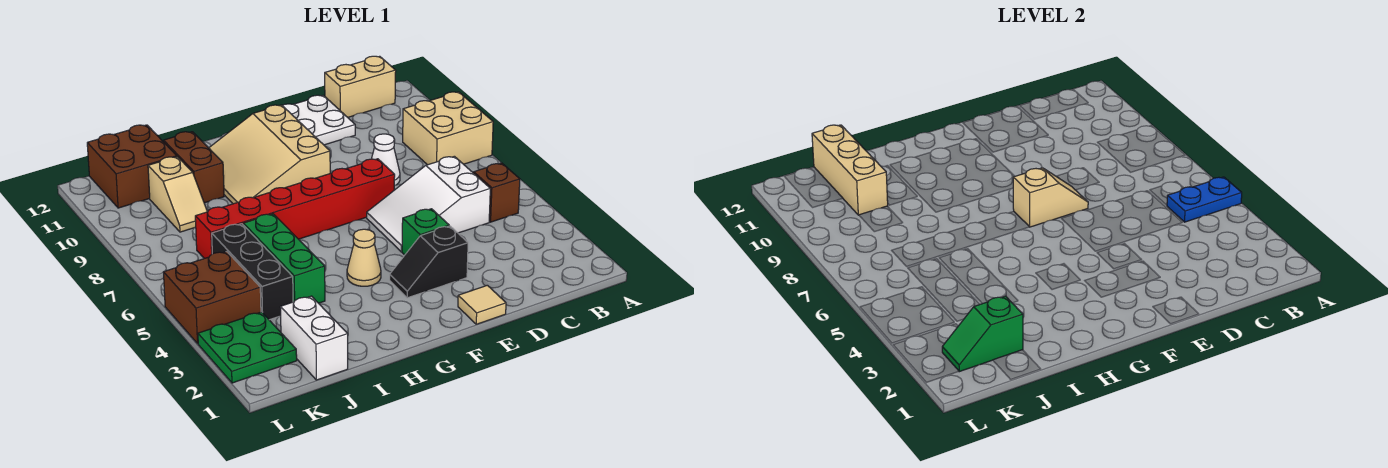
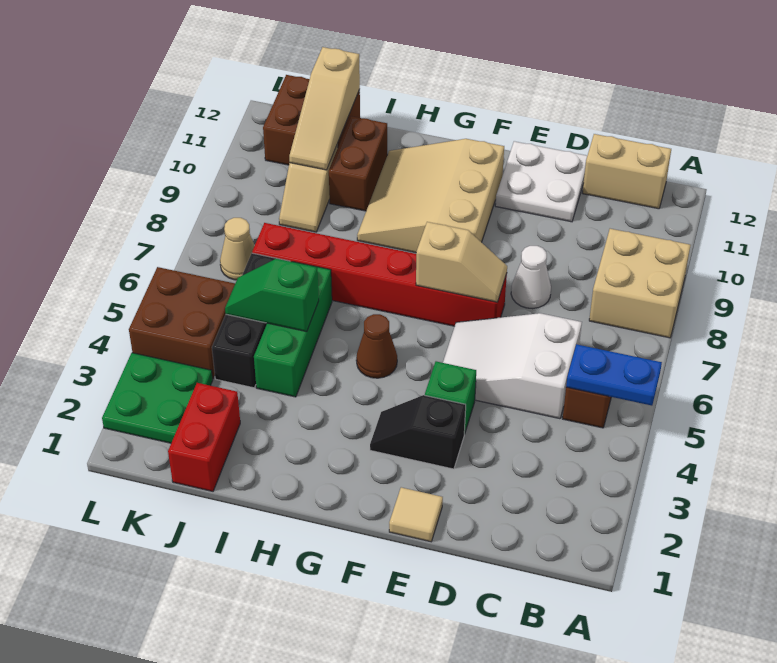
tan 1x1 cone [347,229,381,286] -> tan 1x1 cone moved to [220,218,255,280]
none -> brown 1x1 cone [356,314,397,378]
white 1x2 brick [280,296,348,380] -> red 1x2 brick [168,383,240,491]
green 1x2 slope [942,296,1023,372] -> green 1x2 slope moved to [225,259,319,332]
tan 1x3 brick [812,125,888,215] -> tan 1x3 slope [289,47,360,170]

